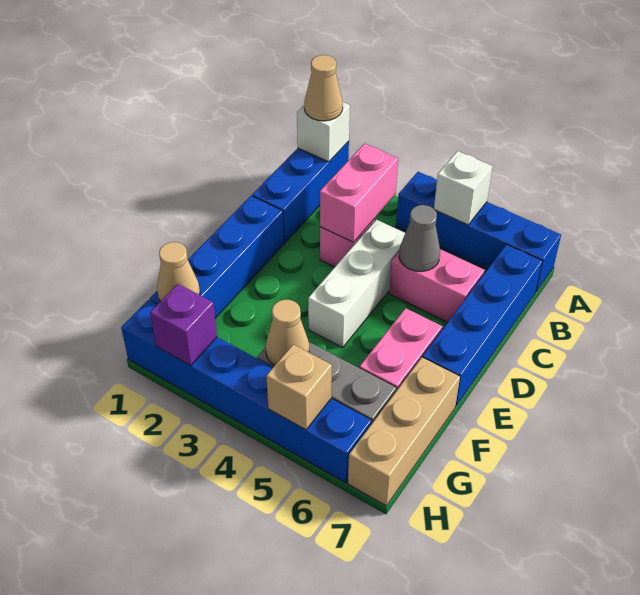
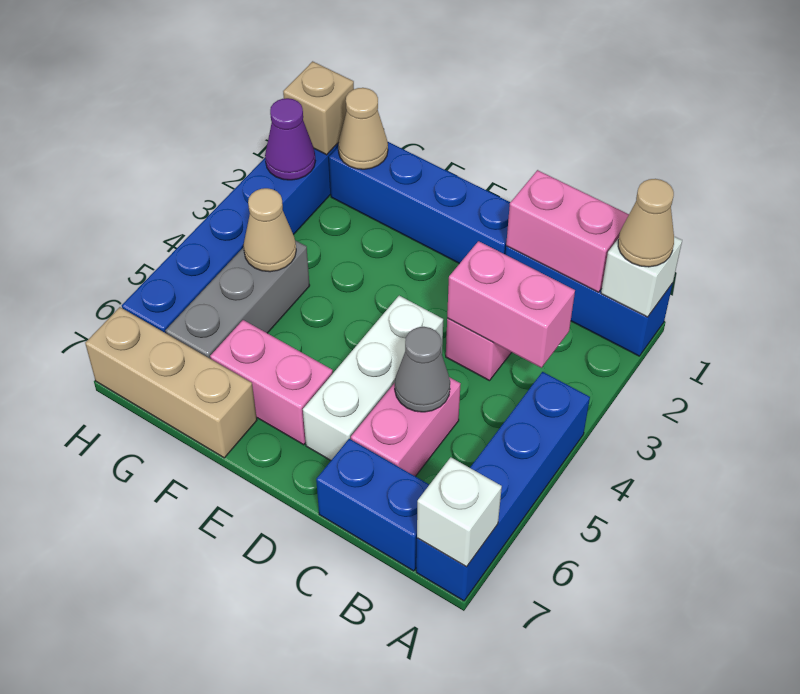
white 1x1 brick [434,151,493,225] -> white 1x1 brick moved to [417,457,502,567]
none -> pink 1x2 brick [506,170,629,292]
blue 1x4 brick [423,244,543,406] -> blue 1x2 brick [316,439,429,571]
white 1x3 brick [308,220,405,348] -> white 1x3 brick turned to [303,296,443,460]
purple 1x1 brick [150,284,217,366] -> purple 1x1 cone [265,98,315,180]
tan 1x1 brick [266,345,332,430] -> tan 1x1 brick moved to [283,61,354,155]

